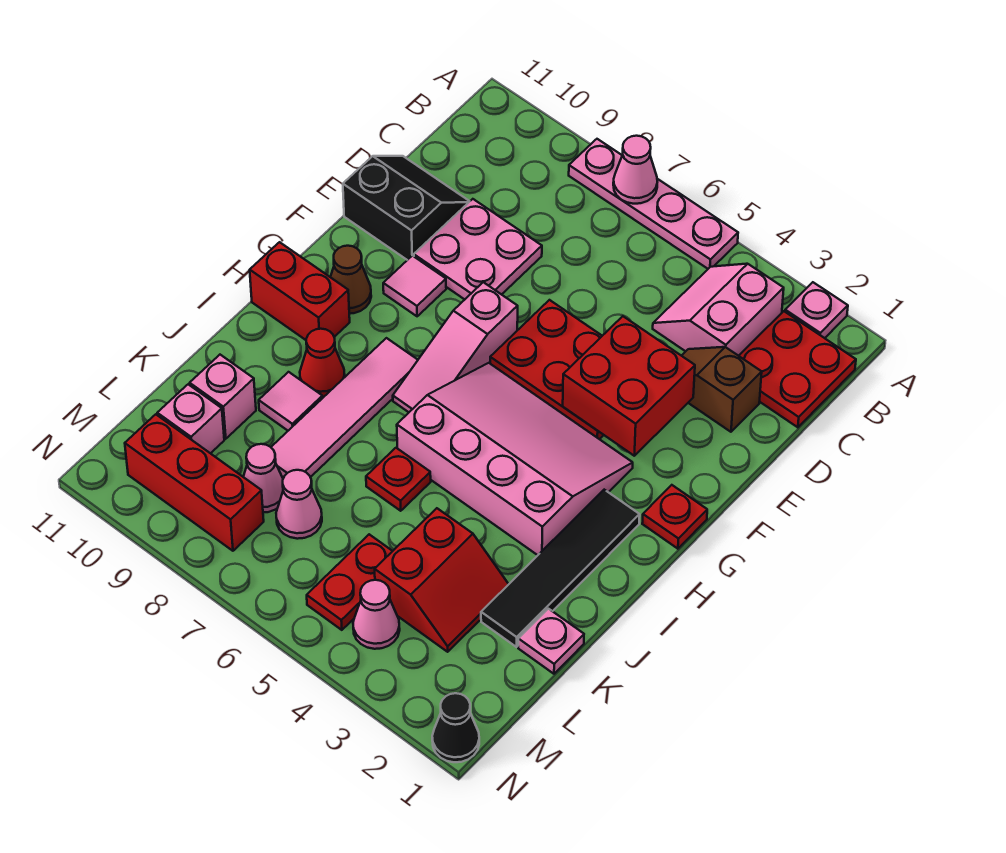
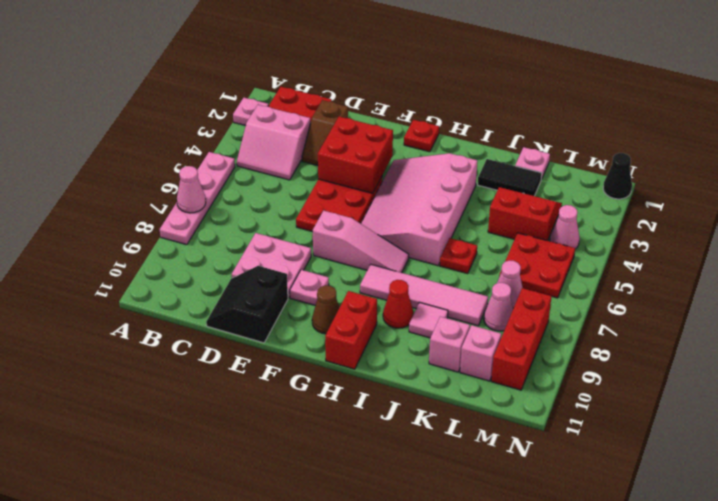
pink 1x1 tile [383,256,446,316] -> pink 1x1 plate [290,270,329,306]
black 1x4 tile [481,490,640,647] -> black 1x2 tile [478,159,542,196]
red 1x2 plate [307,534,392,630] -> red 2x2 plate [499,233,575,298]

